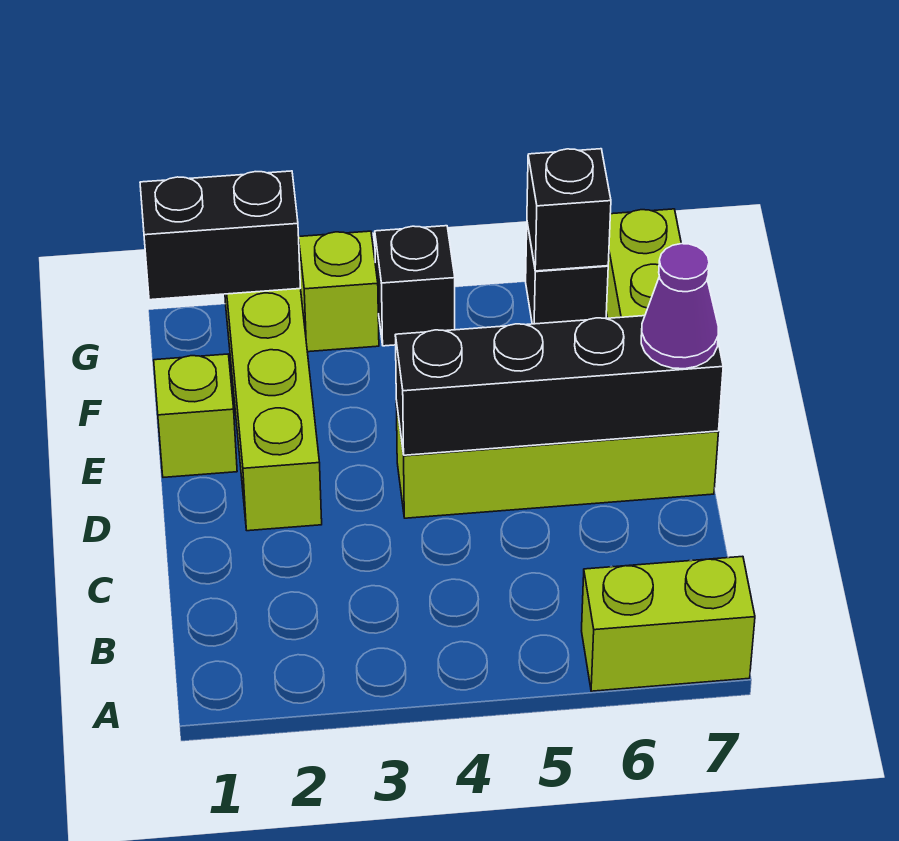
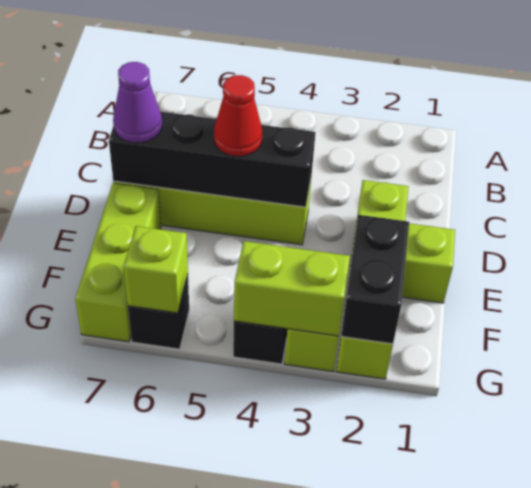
lime 1x2 brick [582,556,755,691] -> lime 1x2 brick moved to [234,241,350,336]
none -> red 1x1 cone [214,75,262,156]
black 1x2 brick [140,171,300,300] -> black 1x2 brick turned to [342,215,409,344]
black 1x1 brick [527,149,611,271] -> lime 1x1 brick [124,226,188,313]

